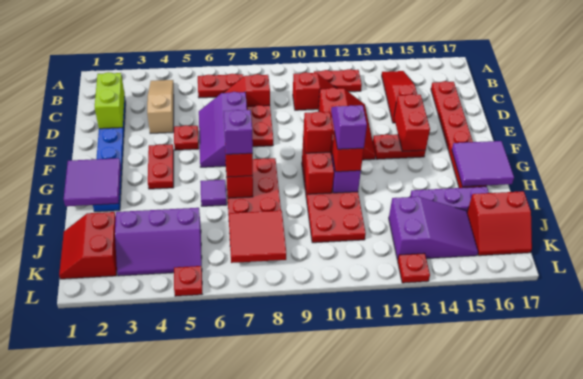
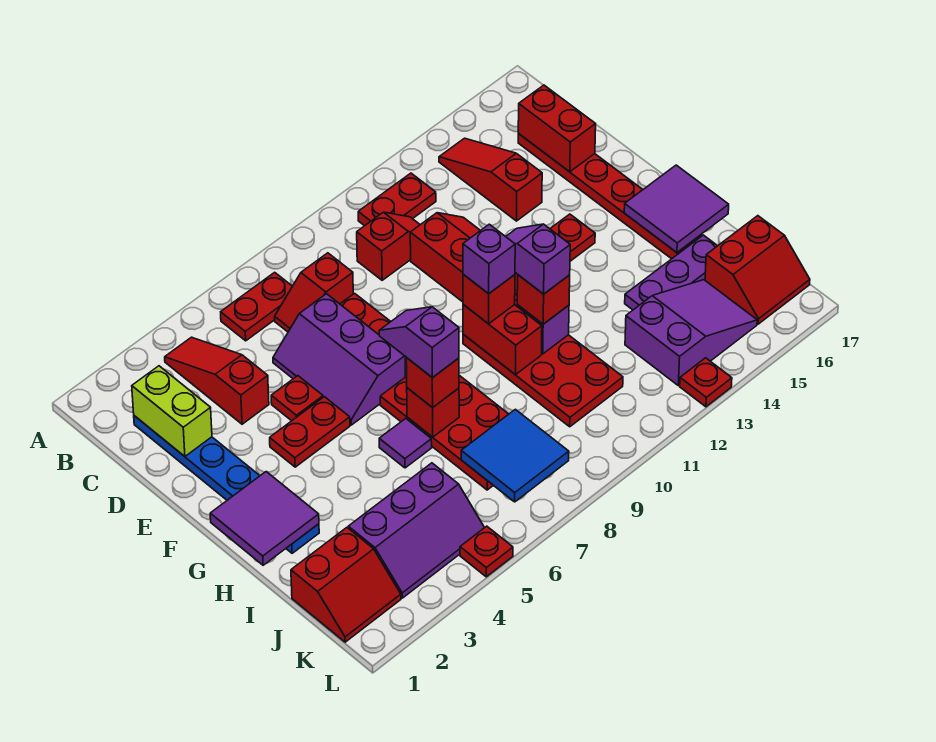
tan 1x3 slope [147,80,174,134] -> red 1x3 slope [165,337,269,424]
red 1x2 brick [394,94,430,151] -> red 1x2 brick moved to [518,85,596,172]
red 1x2 plate [148,144,174,189] -> red 1x2 plate turned to [270,397,350,467]
none -> purple 1x1 brick [463,224,515,294]
red 2x2 slope [59,212,117,279] -> red 2x2 slope turned to [291,528,401,642]
red 2x2 tile [229,211,286,263] -> blue 2x2 tile [461,409,569,502]

